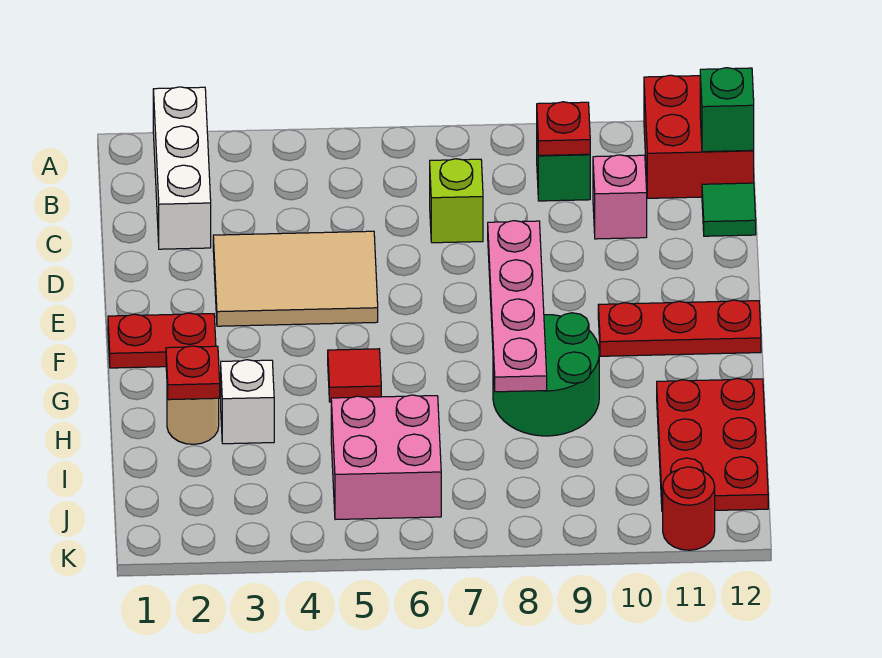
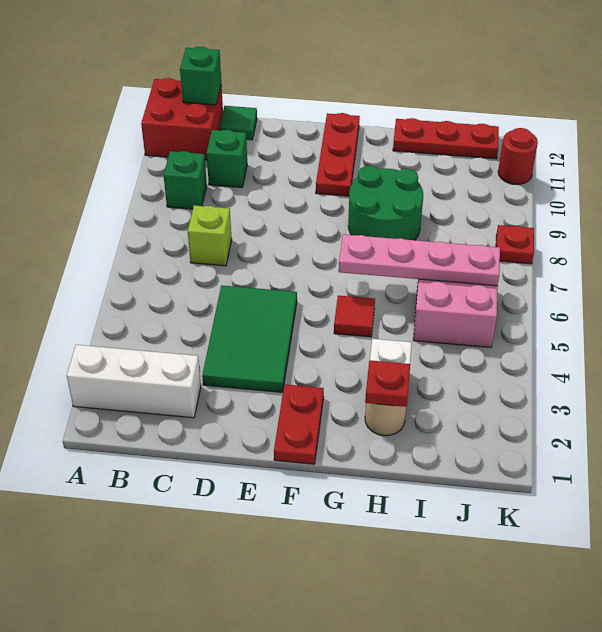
red 1x1 plate [537,102,590,156] -> red 1x1 plate moved to [496,225,534,264]
pink 1x1 brick [593,155,647,239] -> green 1x1 brick [207,130,247,188]
tan 2x3 tile [213,231,378,326] -> green 2x3 tile [202,285,297,392]
pink 1x4 plate [488,221,547,392] -> pink 1x4 plate moved to [339,234,500,286]
red 2x3 plate [657,378,768,512] -> red 1x3 plate [393,118,499,159]

